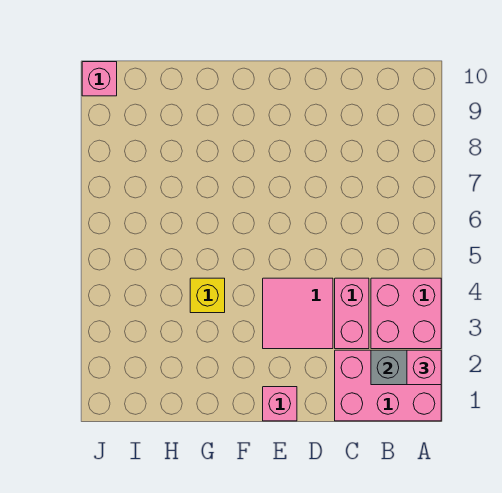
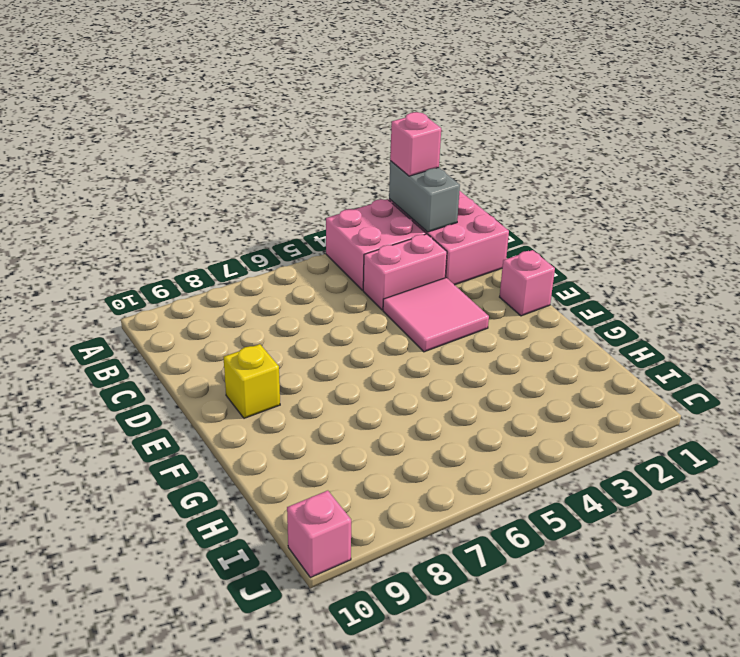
yellow 1x1 brick [190,278,225,313] -> yellow 1x1 brick moved to [223,344,280,418]

